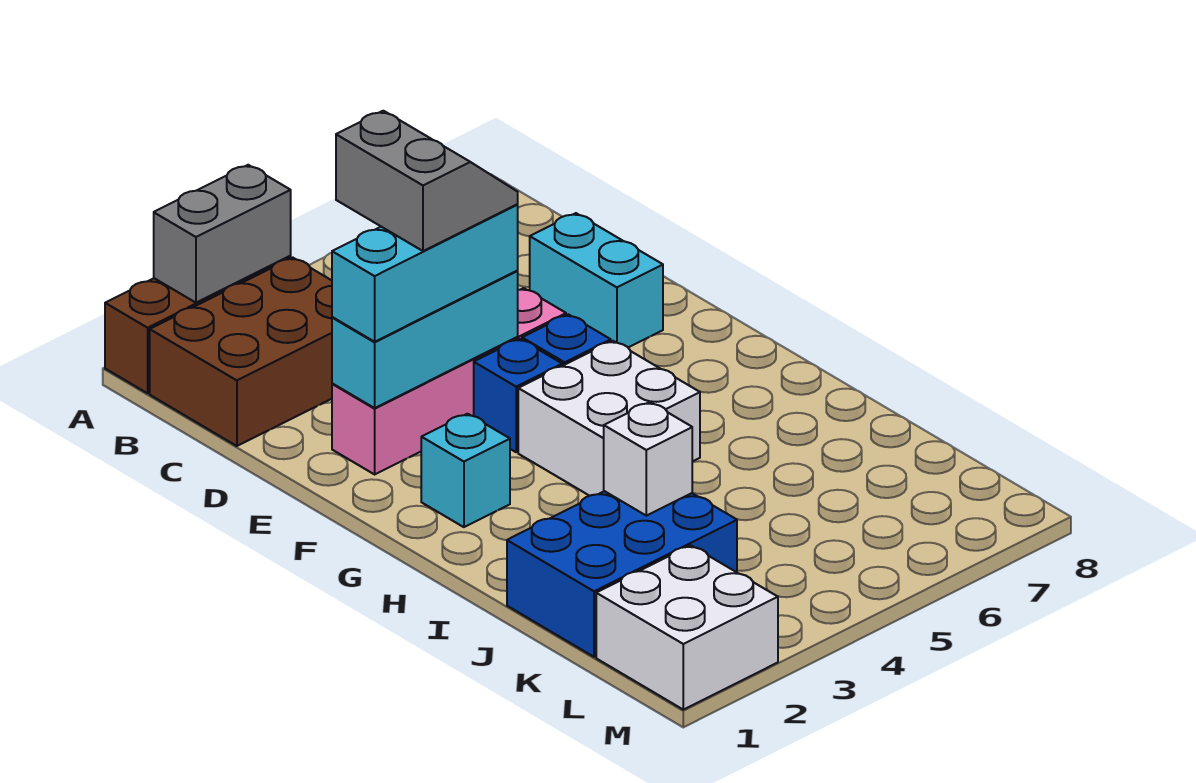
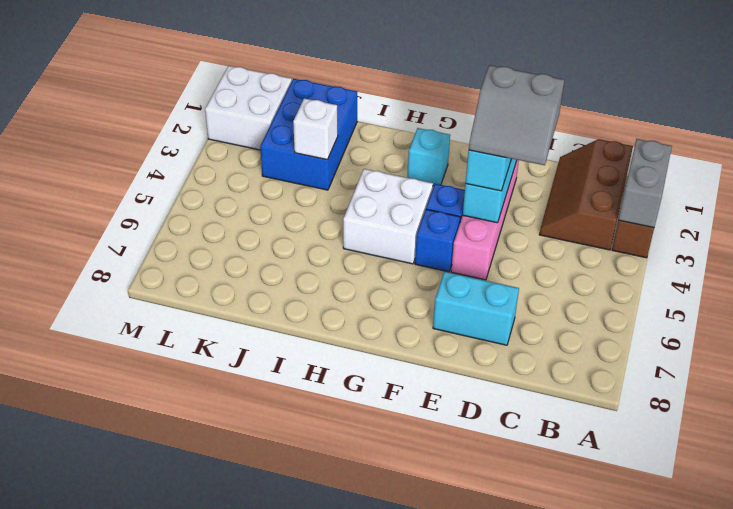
brown 2x3 brick [150,258,332,446] -> brown 2x3 slope [539,139,633,250]

